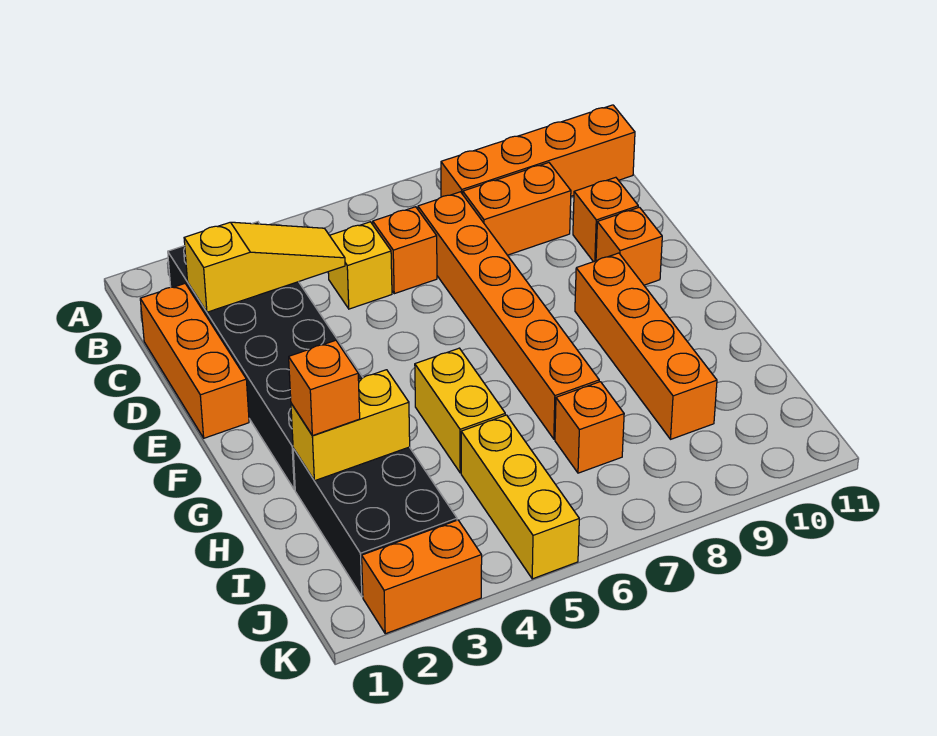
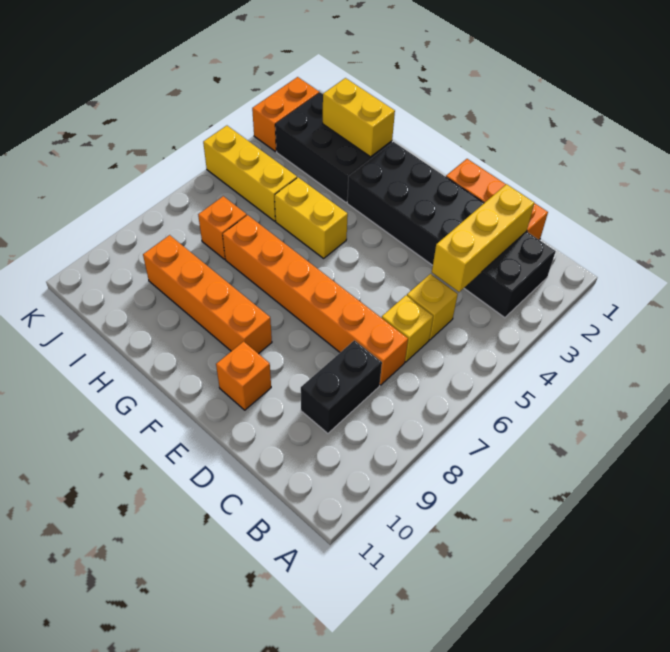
orange 1x4 brick [441,105,635,197] -> none
yellow 1x3 slope [184,222,345,312] -> yellow 1x3 brick [432,184,534,292]
orange 1x1 brick [373,207,437,294] -> yellow 1x1 brick [382,296,433,362]
orange 1x2 brick [463,163,571,255] -> black 1x2 brick [301,340,382,433]
orange 1x1 brick [573,177,638,262] -> none
yellow 1x2 brick [291,370,410,481] -> yellow 1x2 brick turned to [323,78,395,157]
orange 1x1 brick [289,340,360,436] -> none

